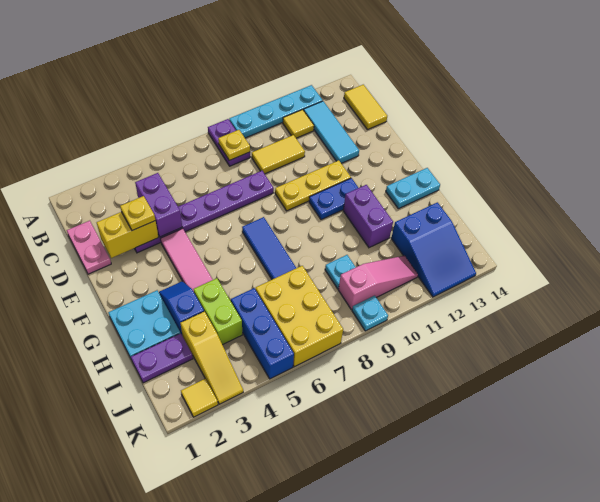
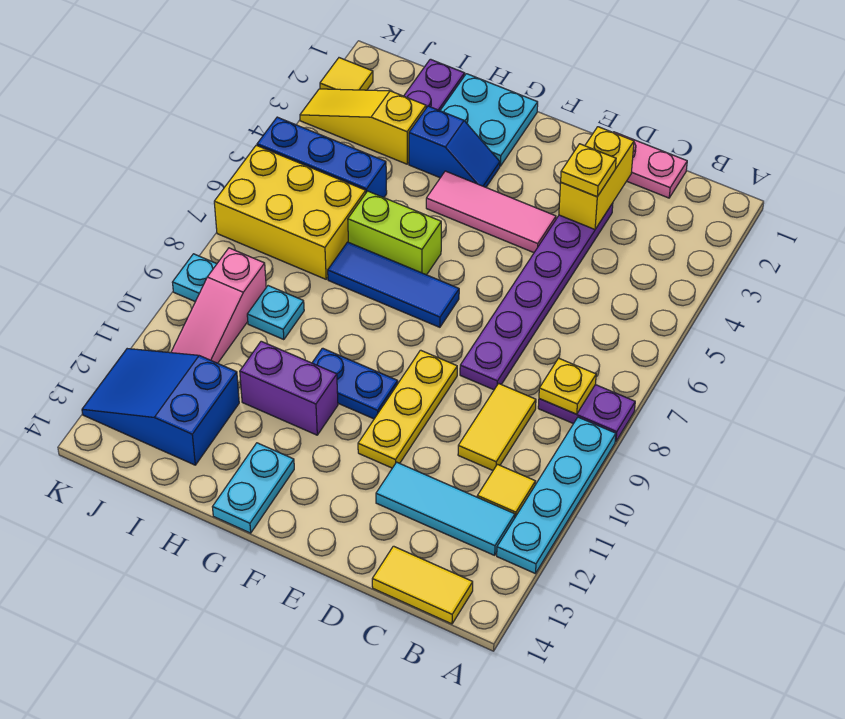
purple 1x2 brick [135,173,182,237] -> none
blue 1x2 plate [309,178,358,220] -> blue 1x2 plate turned to [312,348,398,419]
lime 1x2 brick [194,278,242,345] -> lime 1x2 brick moved to [348,191,441,275]

